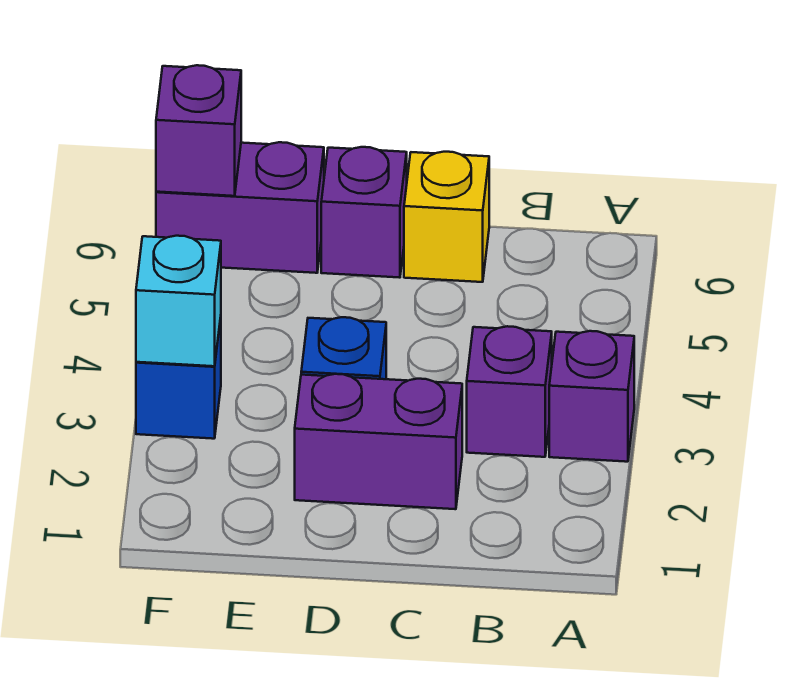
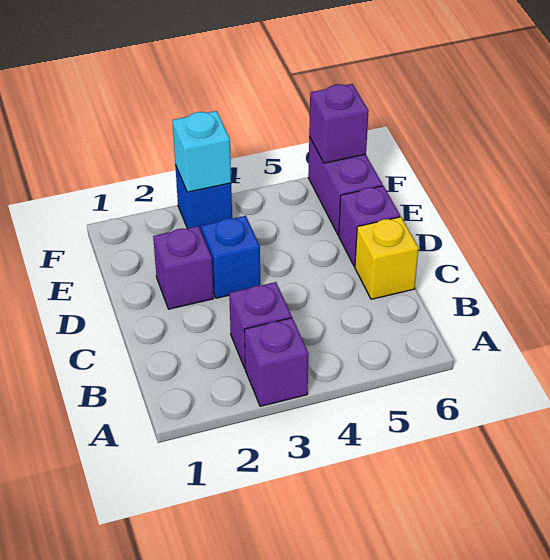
purple 1x2 brick [295,374,462,509] -> purple 1x1 brick [153,226,214,309]

